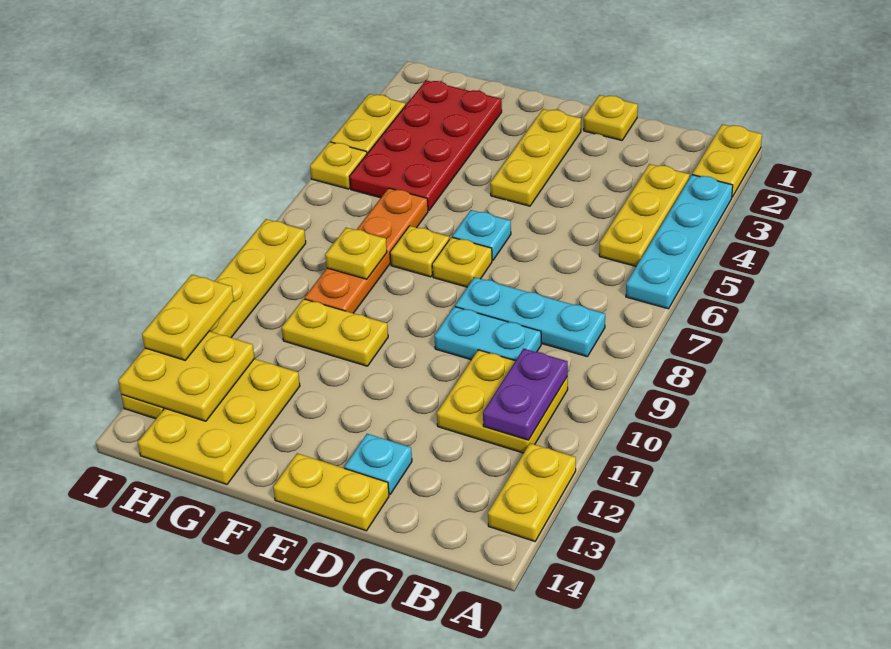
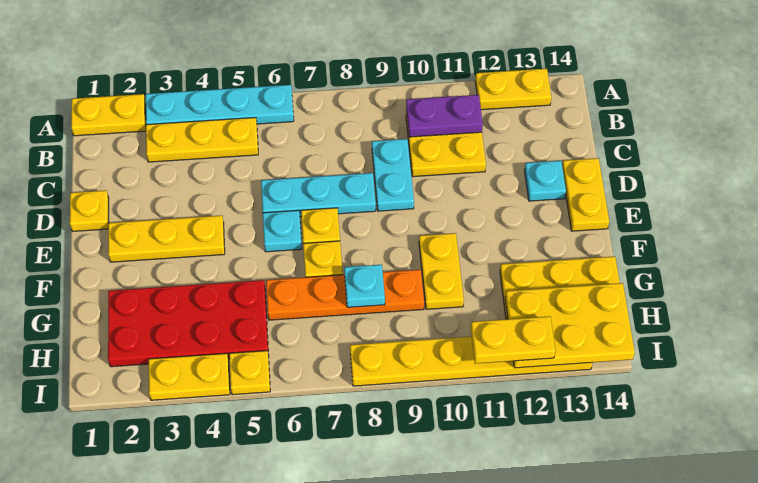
cyan 1x3 plate [455,277,605,357] -> cyan 1x3 plate turned to [261,173,376,216]
yellow 1x1 plate [325,228,387,279] -> cyan 1x1 plate [344,265,385,307]
yellow 2x2 plate [118,331,255,421] -> yellow 2x3 plate [505,283,635,368]

